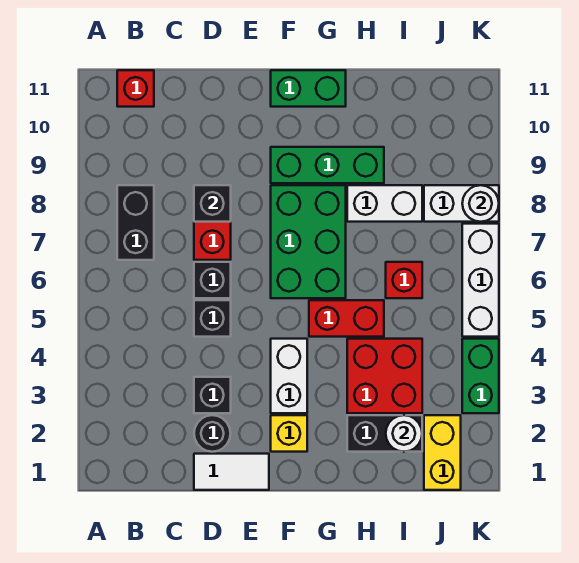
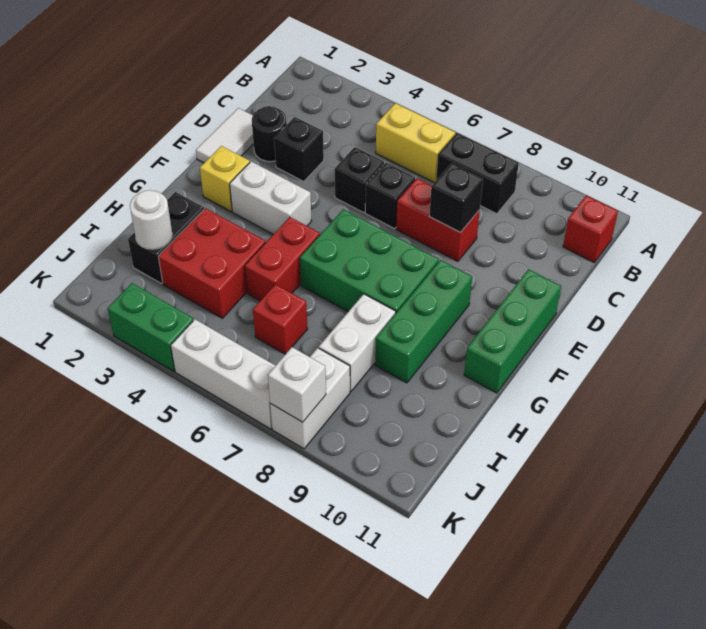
green 1x2 brick [271,70,346,107] -> green 1x3 brick [464,269,561,393]
yellow 1x2 brick [424,415,461,490] -> yellow 1x2 brick moved to [376,103,455,183]
white 1x1 round brick [462,185,499,222] -> white 1x1 brick [268,347,326,422]

